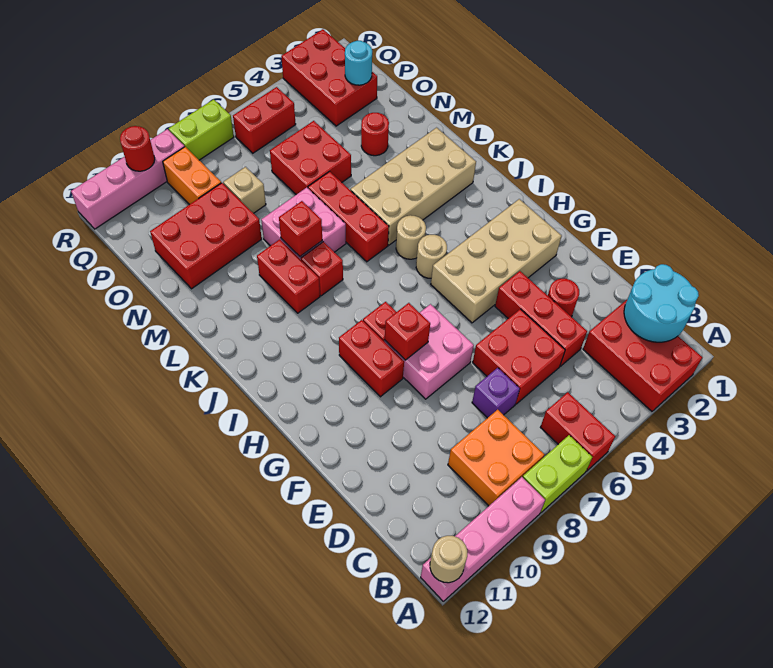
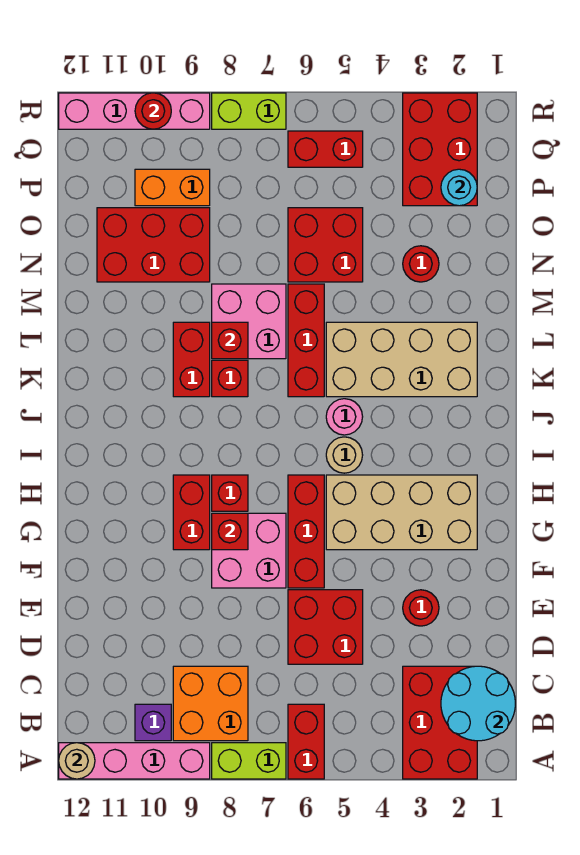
red 1x3 brick [495,271,587,366] -> red 1x3 brick moved to [288,475,324,588]
purple 1x1 brick [472,368,520,418] -> purple 1x1 brick moved to [135,704,171,741]
tan 1x1 round brick [396,215,426,259] -> pink 1x1 round brick [326,399,363,435]
tan 1x1 brick [223,167,266,213] -> none
orange 1x2 brick [163,147,221,205] -> orange 1x2 brick turned to [135,169,210,206]

